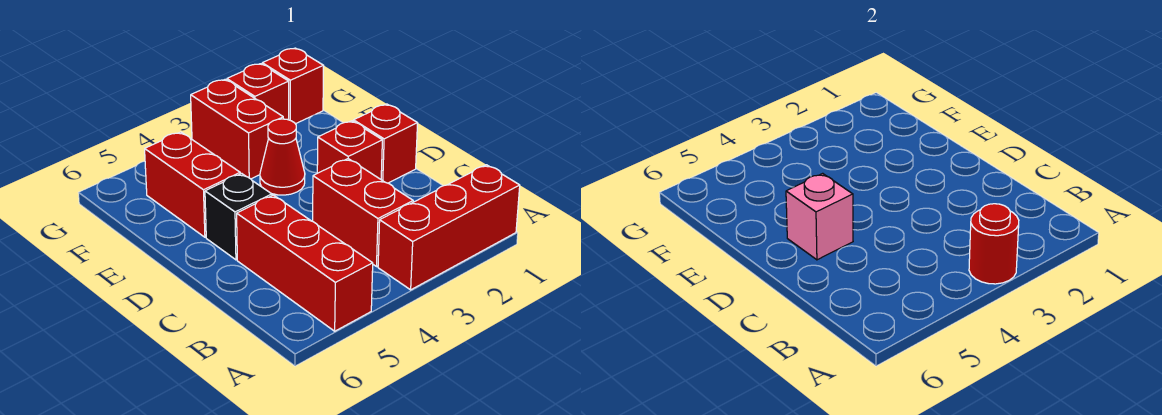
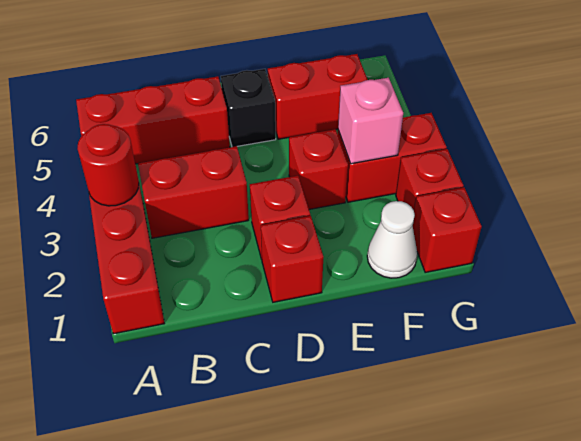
pink 1x1 brick [786,173,853,260] -> pink 1x1 brick moved to [338,78,403,164]
red 1x1 cone [260,119,305,195] -> red 1x1 brick [289,129,348,209]
none -> white 1x1 cone [367,201,417,278]

